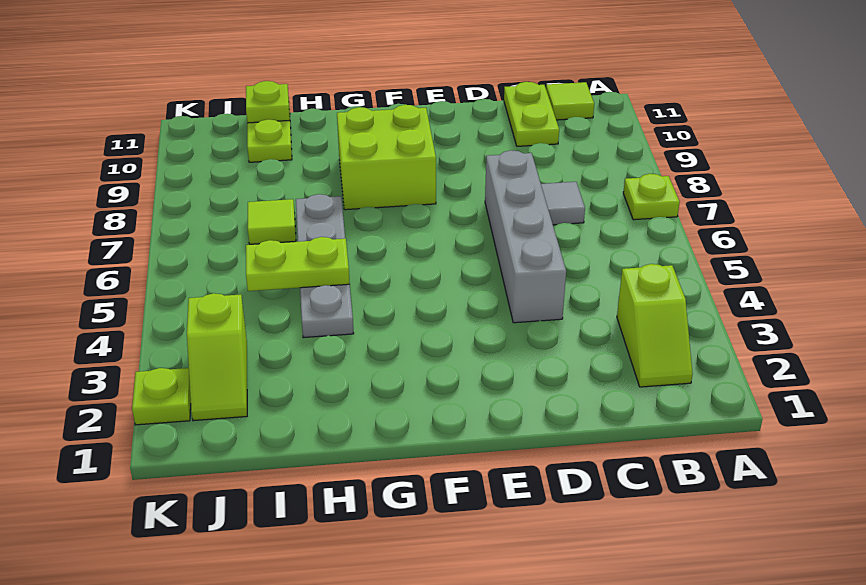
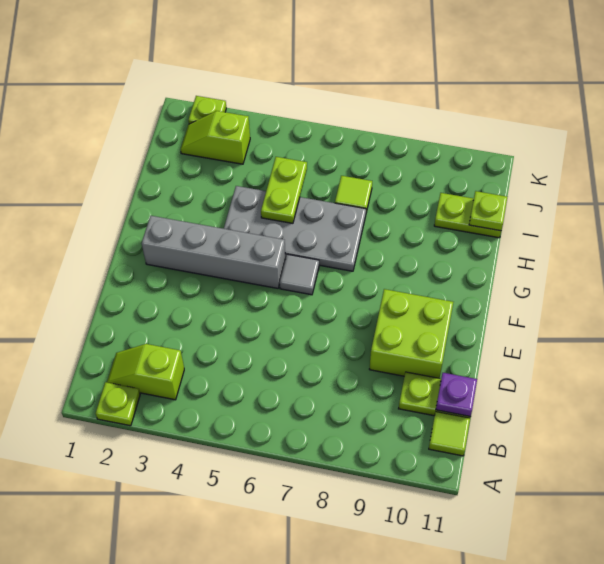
lime 1x1 plate [623,174,680,220] -> lime 1x1 plate moved to [95,382,140,426]
grey 1x1 tile [541,182,585,225] -> grey 1x1 tile moved to [280,254,319,295]
none -> purple 1x1 plate [436,373,477,417]
grey 1x4 brick [485,150,566,323] -> grey 1x4 brick moved to [142,216,285,288]
lime 2x2 brick [337,105,436,210] -> lime 2x2 brick moved to [370,289,453,378]
grey 1x4 plate [296,194,354,338] -> grey 2x4 plate [224,186,366,271]

